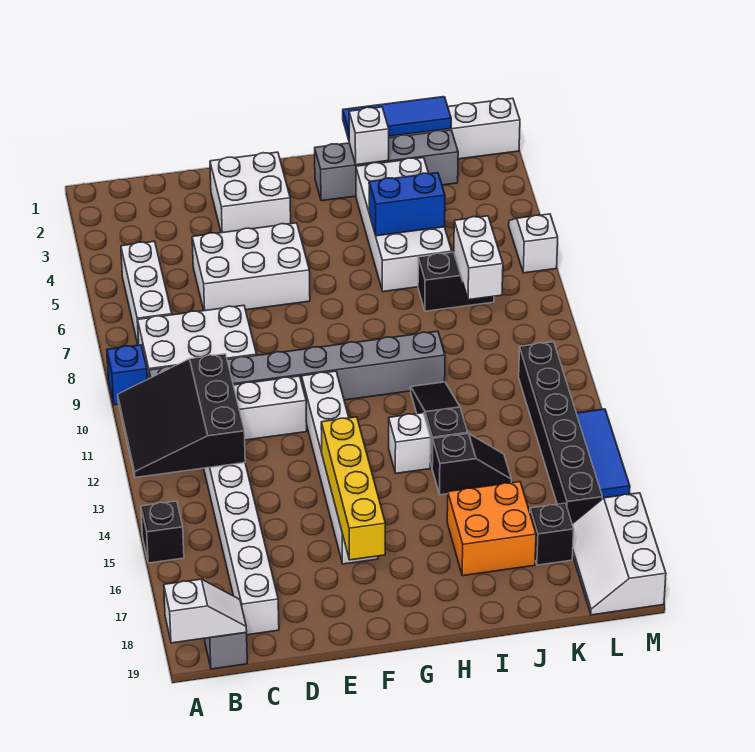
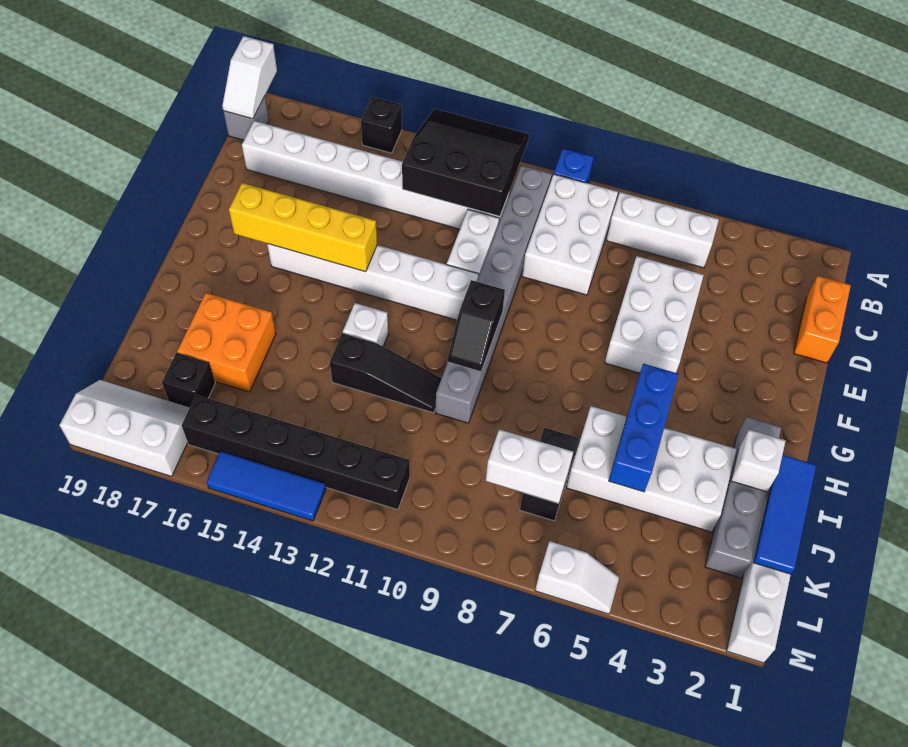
none -> orange 1x2 brick [794,276,851,363]
white 2x2 brick [210,152,291,233] -> none
blue 1x2 brick [369,173,445,236] -> blue 1x3 brick [609,364,679,492]
black 1x2 slope [432,434,511,495] -> black 1x2 slope moved to [448,280,505,372]

